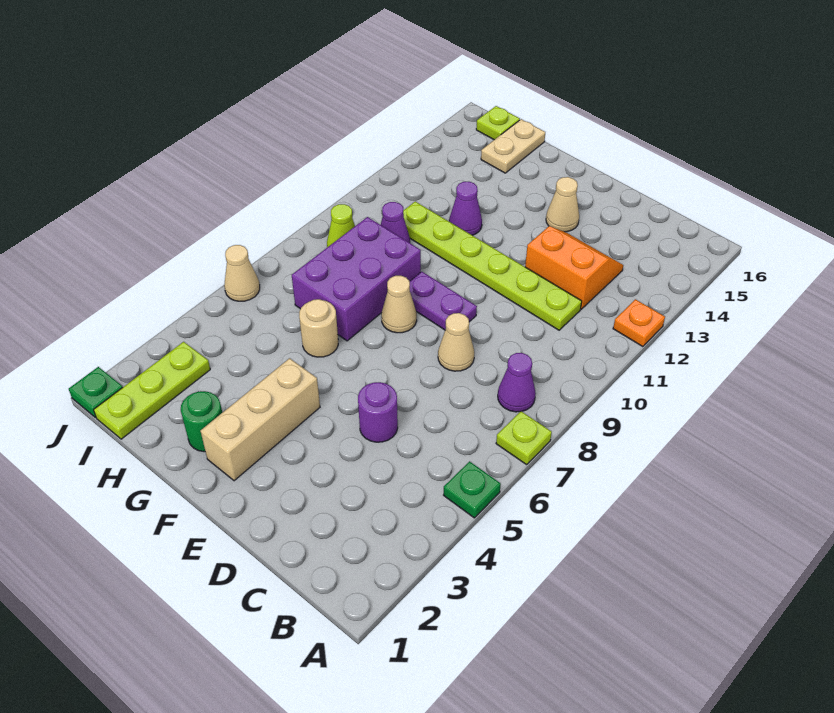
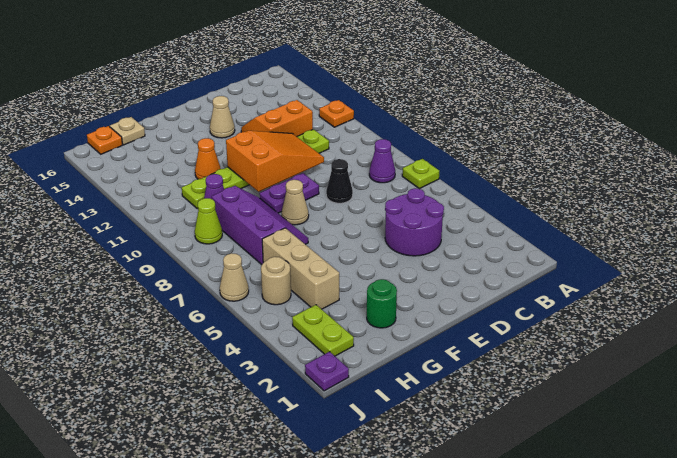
green 1x1 plate [444,461,501,518] -> none
purple 1x1 round brick [358,382,398,442] -> purple 2x2 round brick [385,188,444,256]
tan 1x1 cone [438,313,474,371] -> black 1x1 cone [326,159,353,203]
none -> orange 2x3 slope [226,131,324,192]
tan 1x3 brick [201,358,320,481] -> tan 1x3 brick moved to [262,228,339,309]
tan 1x1 round brick [299,299,338,357] -> tan 1x1 round brick moved to [261,257,291,305]
purple 2x3 brick [292,217,421,341] -> purple 2x3 slope [212,186,308,265]
purple 1x1 cone [449,182,482,235] -> orange 1x1 cone [195,138,221,179]
tan 1x2 plate [481,119,545,173] -> tan 1x1 plate [110,117,145,145]
lime 1x3 plate [94,342,210,439] -> lime 1x2 plate [292,305,354,356]
lime 1x1 plate [476,106,520,140] -> orange 1x1 plate [87,126,122,154]
green 1x1 plate [69,367,123,418] -> purple 1x1 plate [305,352,349,391]

